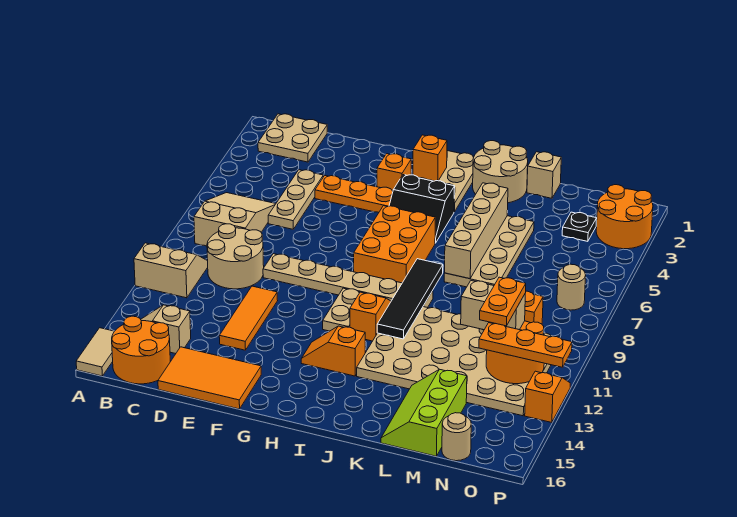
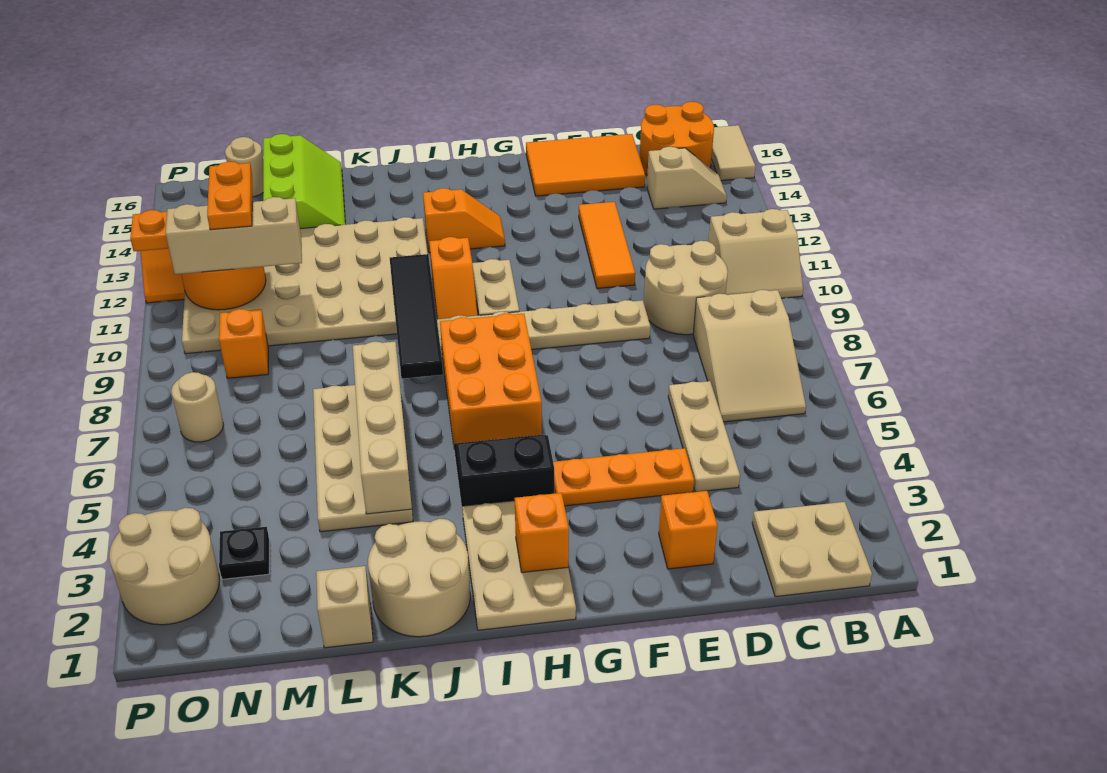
orange 1x1 brick [377,154,411,190] -> orange 1x1 brick moved to [659,491,717,569]
tan 1x2 brick [461,281,525,330] -> tan 1x3 brick [166,197,302,274]
orange 2x2 round brick [596,185,653,249] -> tan 2x2 round brick [109,508,220,625]

